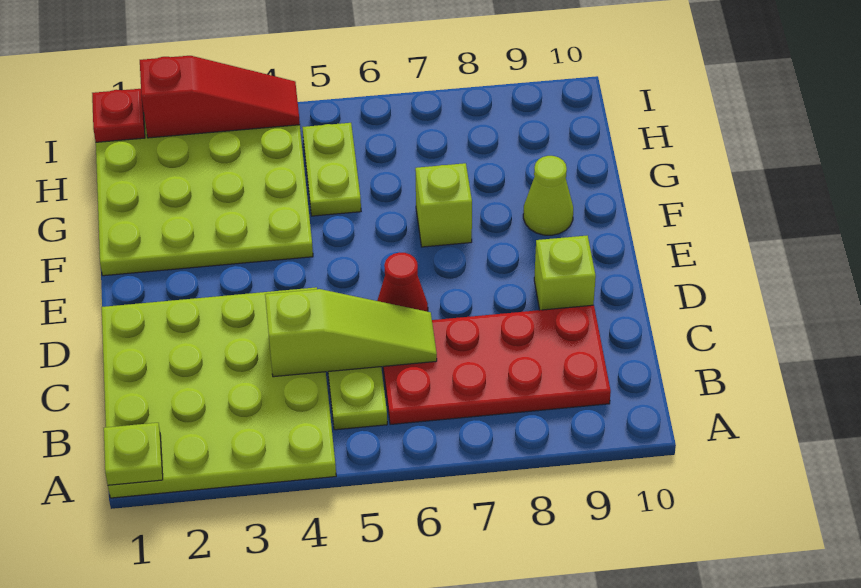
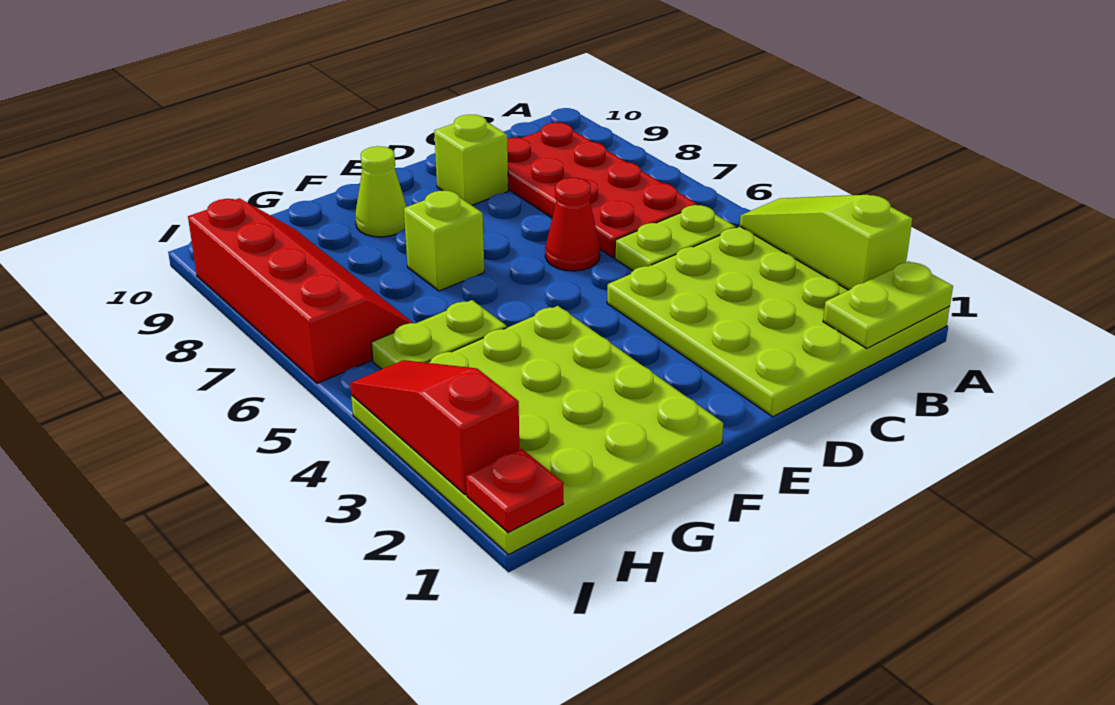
lime 1x1 plate [104,423,163,485] -> lime 1x2 plate [823,261,953,348]
lime 1x3 slope [265,289,437,377] -> lime 1x3 slope moved to [740,195,912,290]
none -> red 2x4 slope [188,198,413,383]

